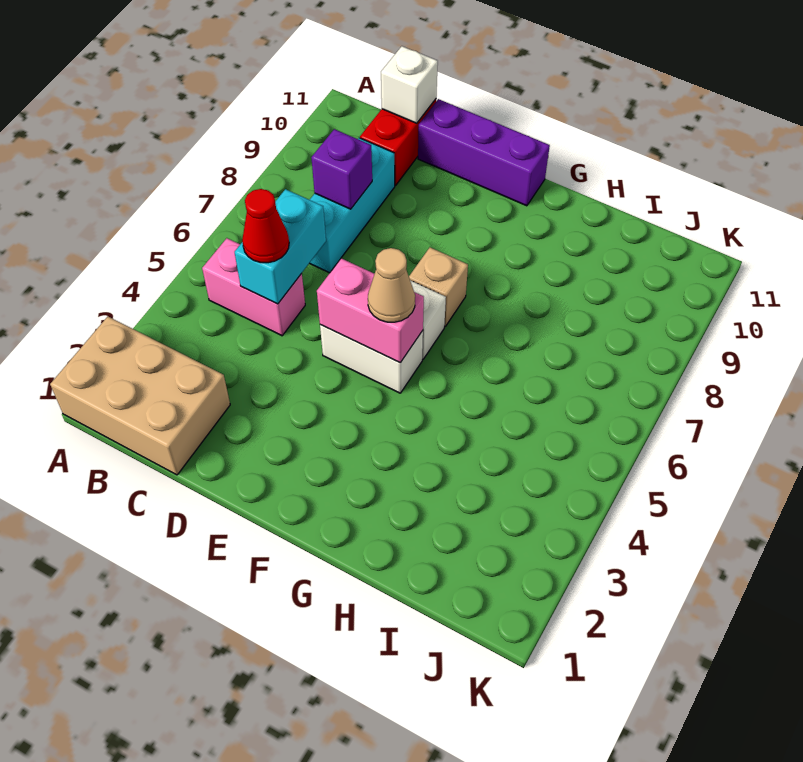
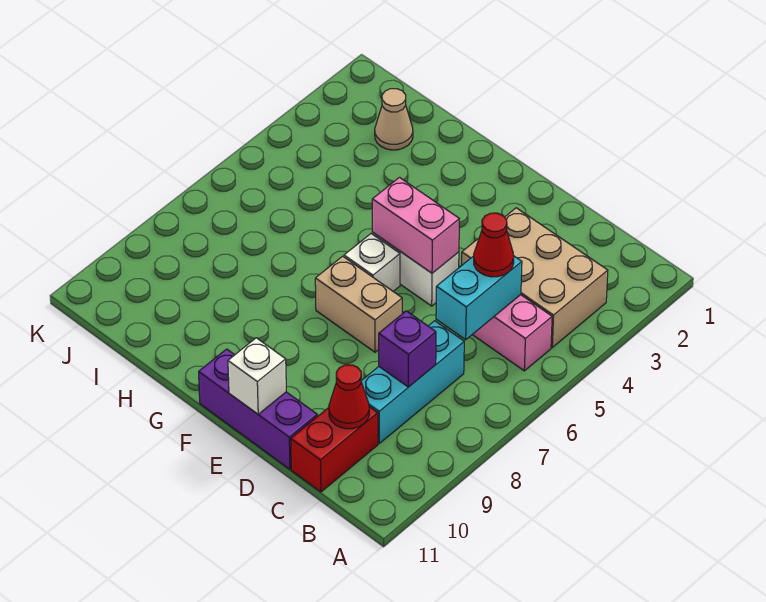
tan 2x3 brick [50,317,230,475] -> tan 2x3 brick moved to [462,208,608,347]
none -> red 1x1 cone [329,365,369,429]
white 1x1 brick [381,46,438,123] -> white 1x1 brick moved to [228,338,286,414]
tan 1x1 cone [368,248,415,322] -> tan 1x1 cone moved to [375,89,413,150]
tan 1x1 brick [409,247,468,326] -> tan 1x2 brick [315,256,402,352]

